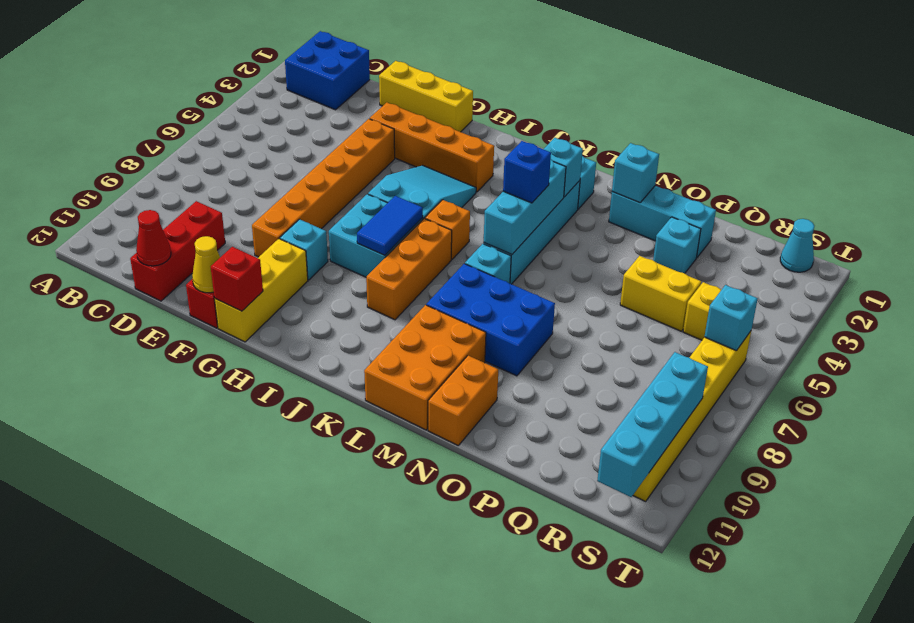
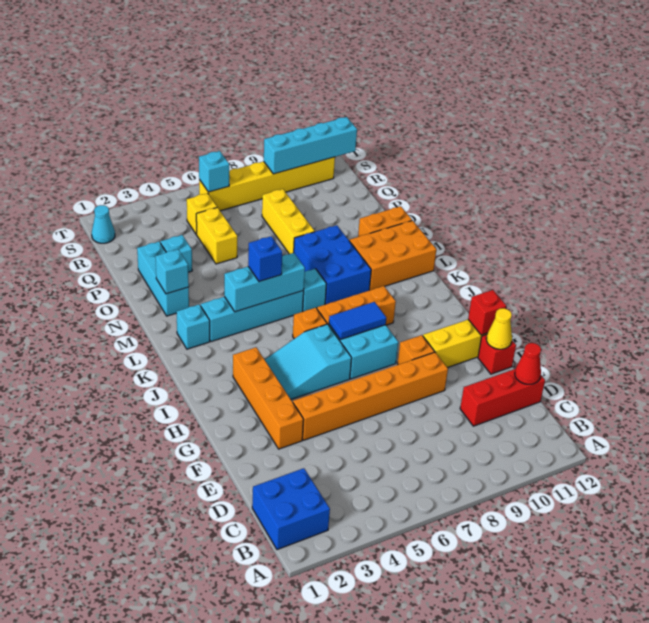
yellow 1x3 brick [379,61,473,132] -> yellow 1x3 brick moved to [262,189,315,254]
cyan 1x1 brick [280,219,328,280] -> orange 1x1 brick [398,335,434,365]
cyan 1x1 brick [544,138,583,197] -> none

